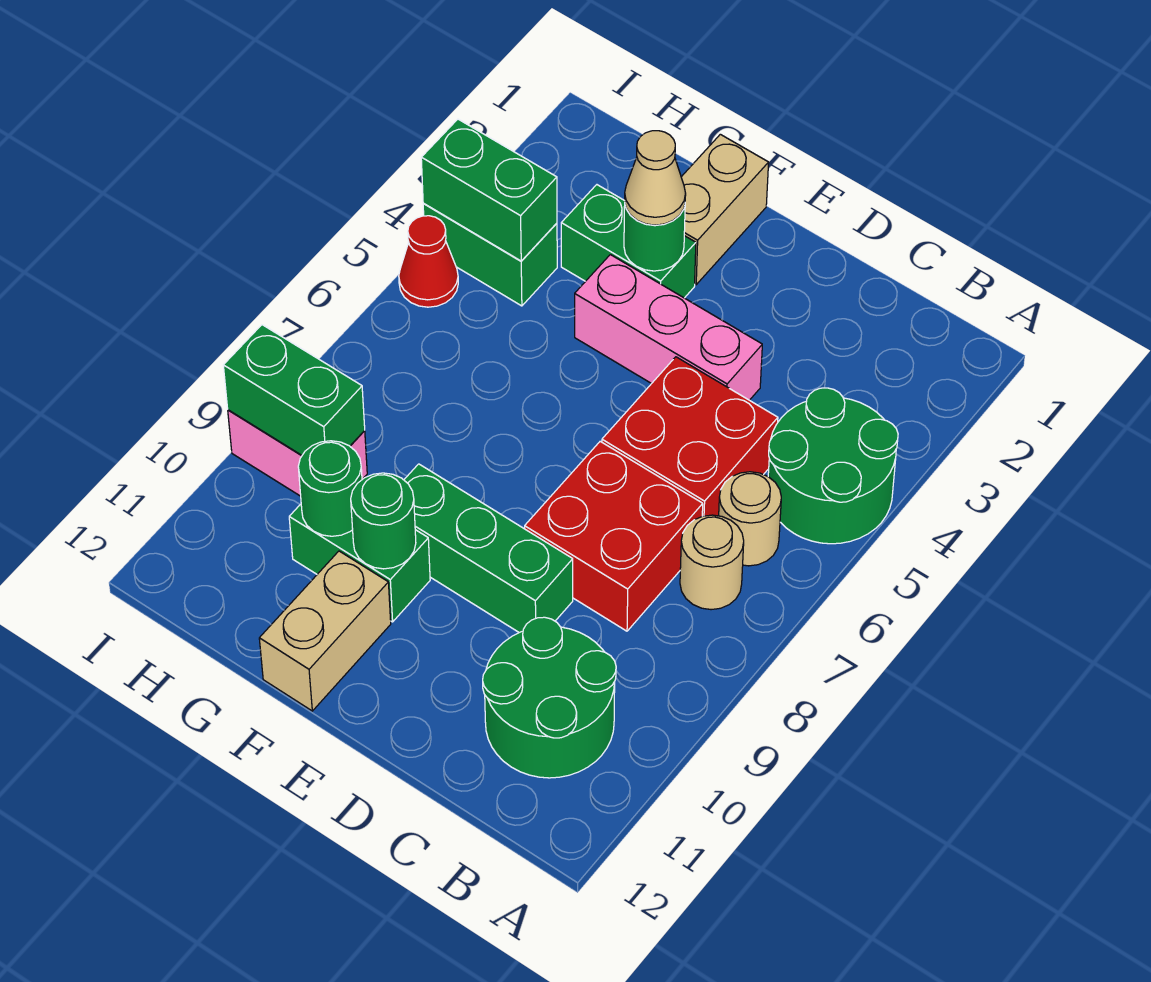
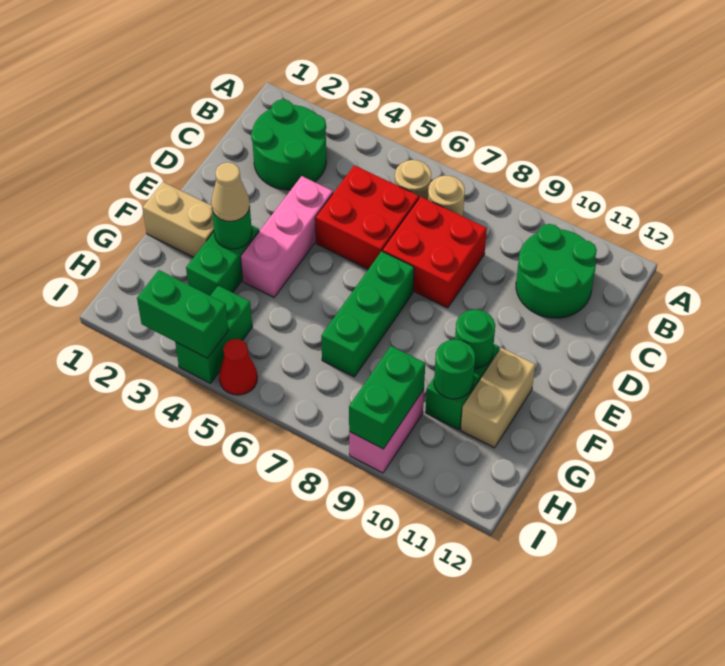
green 2x2 round brick [768,388,898,544] -> green 2x2 round brick moved to [251,99,326,190]
green 1x3 brick [404,464,573,633] -> green 1x3 brick moved to [321,251,414,377]
tan 1x2 brick [259,551,391,711] -> tan 1x2 brick turned to [461,348,535,448]
green 1x2 brick [421,119,557,261] -> green 1x2 brick turned to [137,270,228,358]

